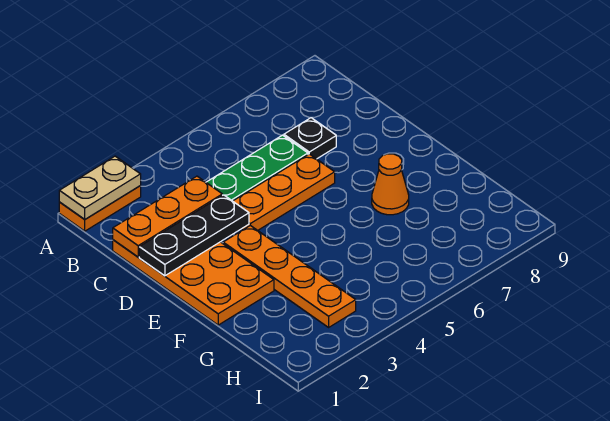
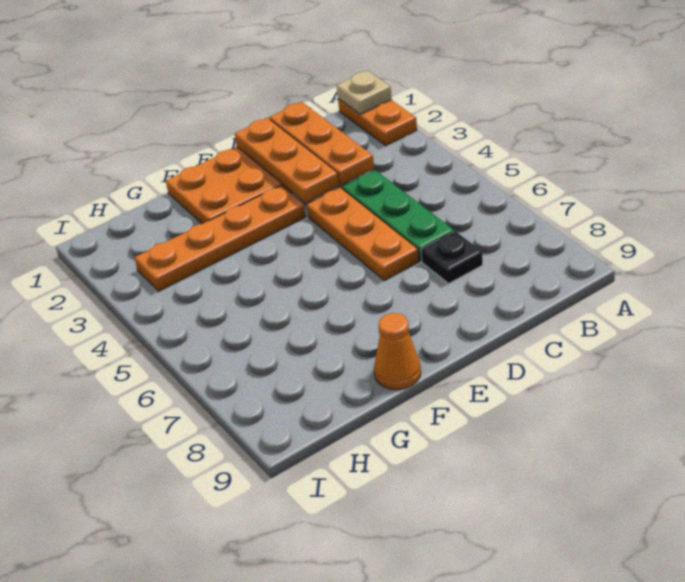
tan 1x2 plate [59,156,141,219] -> tan 1x1 plate [337,71,392,114]
black 1x3 plate [139,195,249,276] -> orange 1x3 plate [235,118,339,203]
orange 1x1 cone [372,154,409,215] -> orange 1x1 cone moved to [374,313,421,390]

